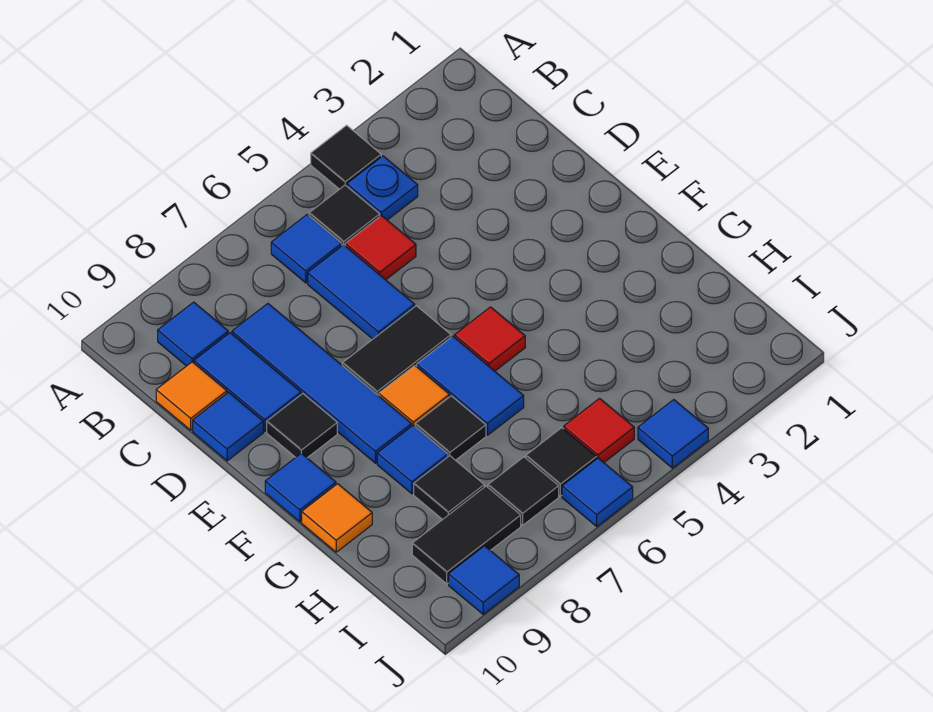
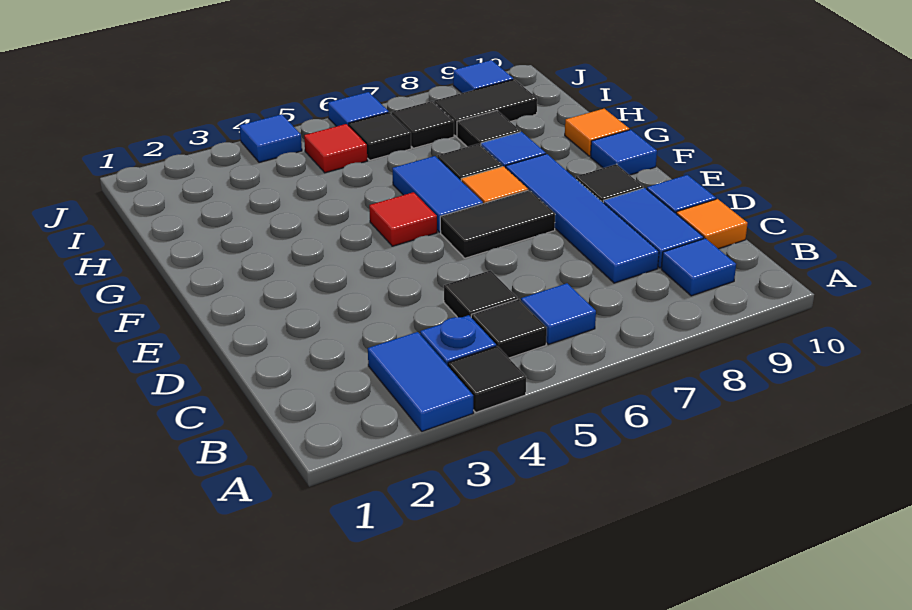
red 1x1 tile [345,215,416,280] -> black 1x1 tile [444,270,517,317]
blue 1x2 tile [308,245,415,339] -> blue 1x2 tile moved to [368,332,473,431]

